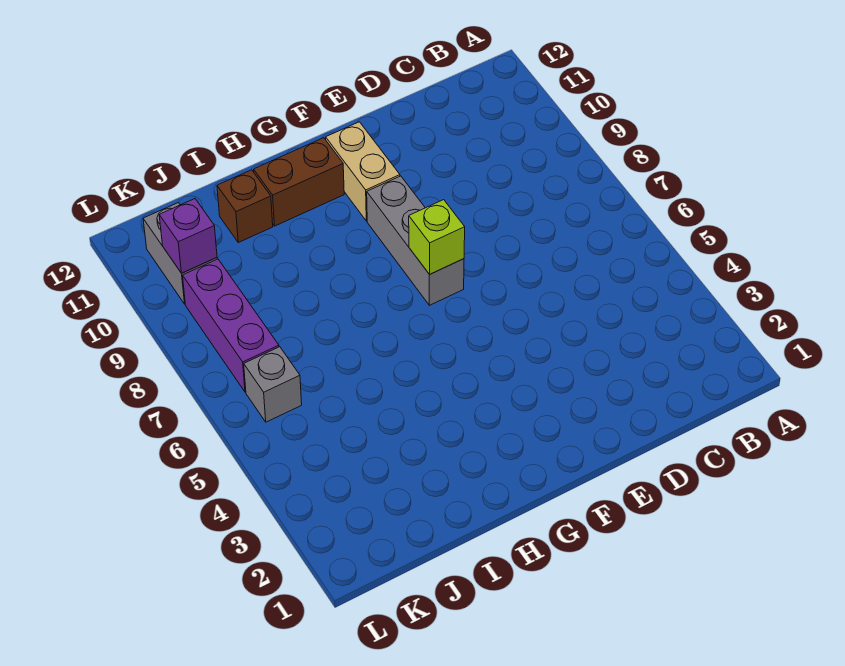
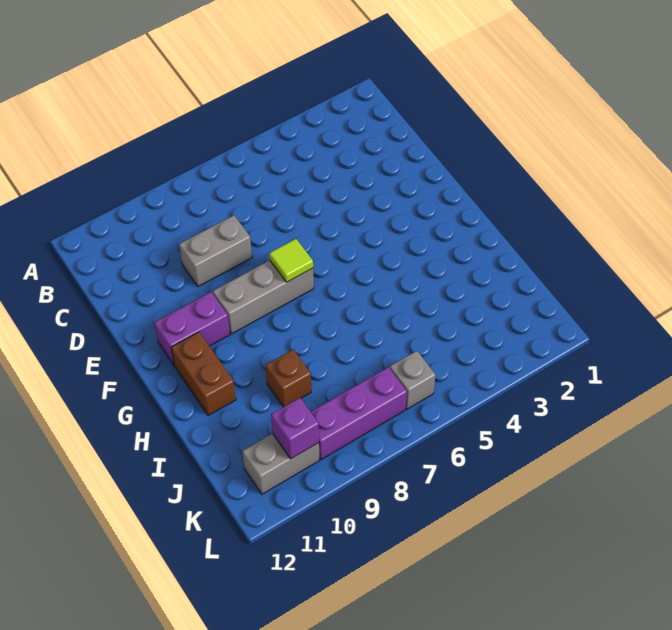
none -> grey 1x2 brick [179,215,252,287]
lime 1x1 brick [409,200,465,275] -> lime 1x1 tile [269,239,313,282]
tan 1x2 brick [326,122,400,221] -> purple 1x2 brick [154,292,230,365]
brown 1x1 brick [217,170,273,243] -> brown 1x1 brick moved to [266,350,311,407]

